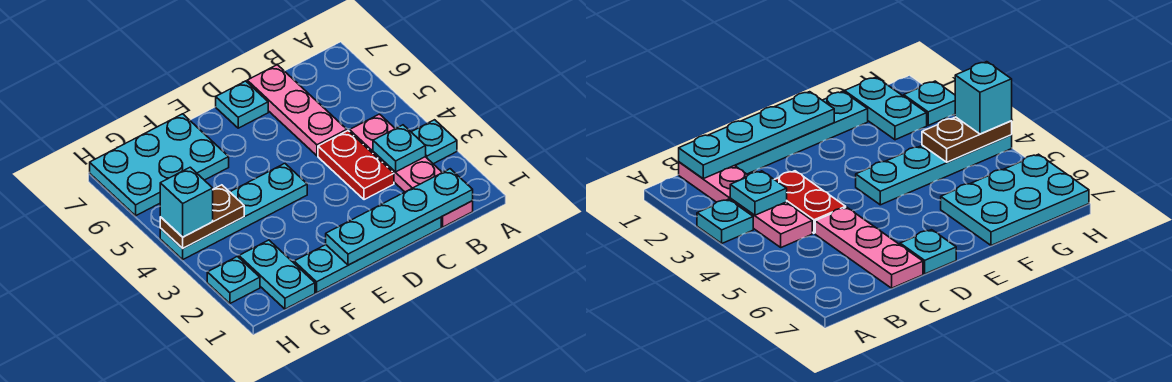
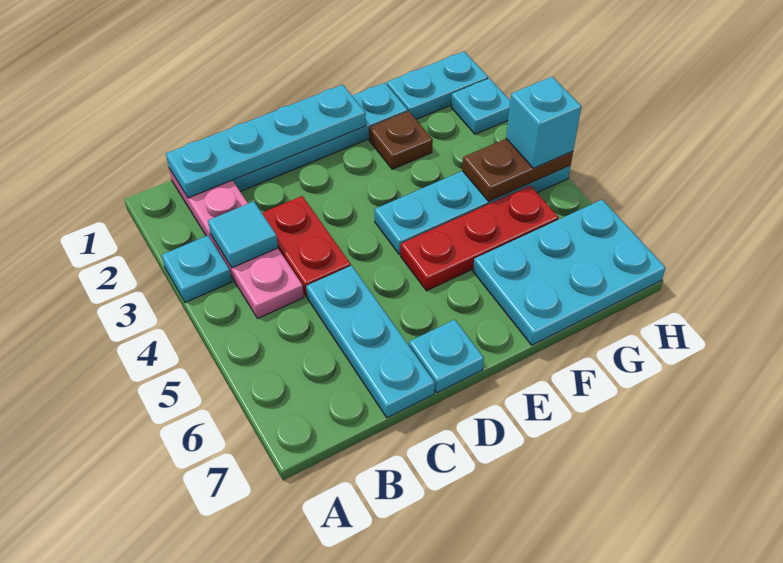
cyan 1x1 plate [373,125,426,172] -> cyan 1x1 tile [208,201,278,268]
pink 1x3 plate [247,65,347,156] -> cyan 1x3 plate [306,266,435,418]
none -> red 1x3 plate [401,186,559,291]
none -> brown 1x1 plate [369,111,433,169]
cyan 1x2 plate [239,240,315,309] -> cyan 1x2 plate turned to [387,51,488,119]

